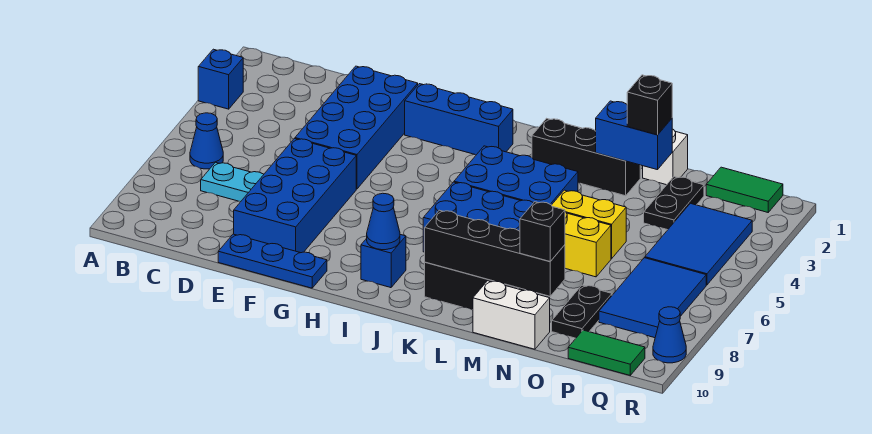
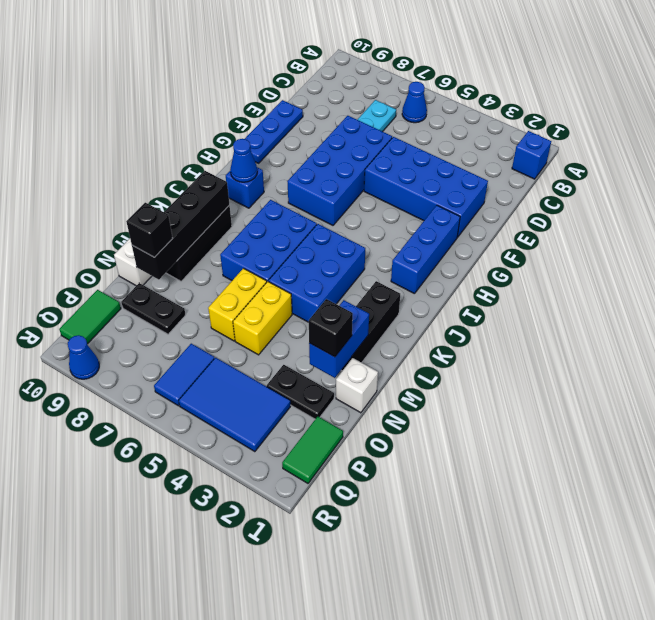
blue 1x1 brick [198,49,243,109] -> blue 1x1 brick moved to [512,131,551,179]
blue 2x4 brick [234,139,356,253] -> blue 2x4 brick turned to [287,116,392,225]
blue 2x3 tile [599,258,706,338] -> blue 1x2 tile [154,344,215,406]

